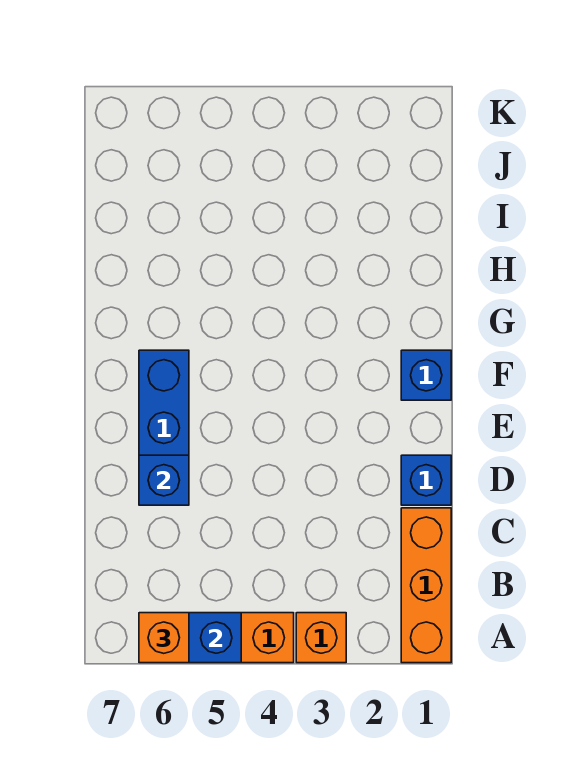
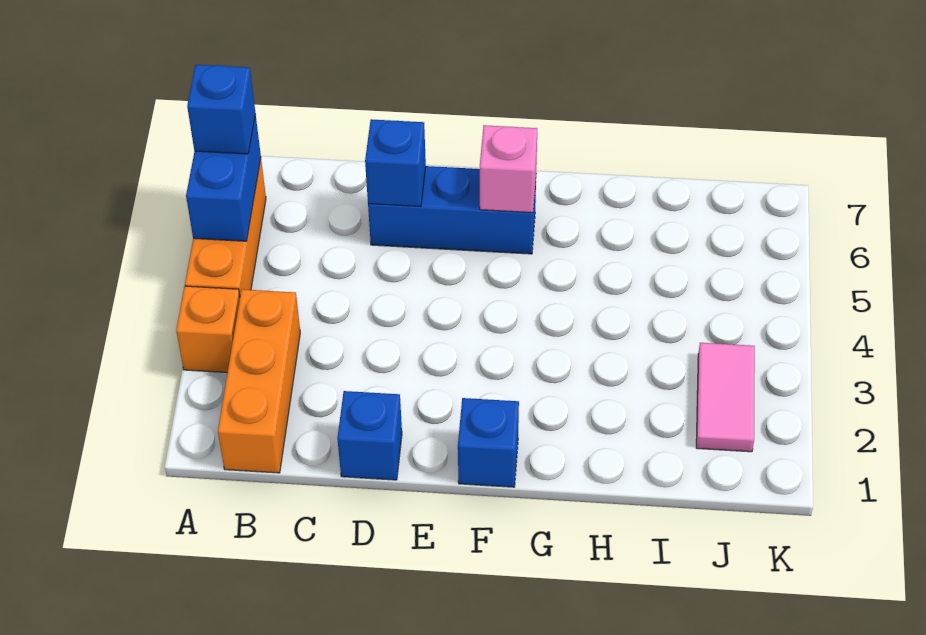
orange 1x3 brick [401,508,451,663] -> orange 1x3 brick turned to [218,289,300,473]
orange 1x1 brick [139,613,189,663] -> blue 1x1 brick [187,65,255,154]
none -> pink 1x1 brick [480,125,537,213]
none -> pink 1x2 tile [696,343,755,452]

